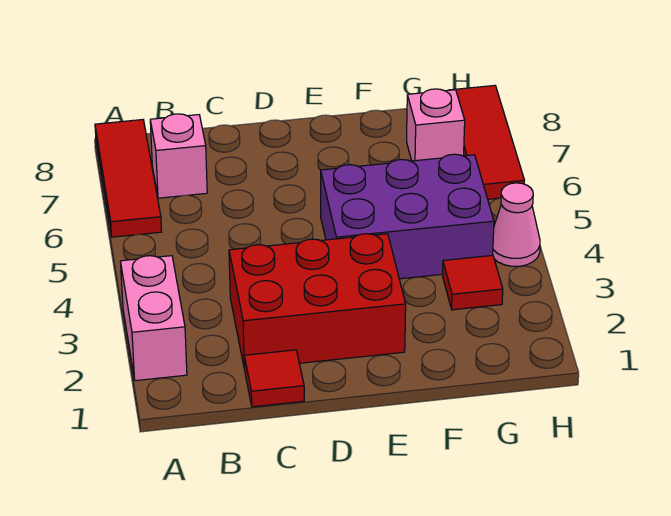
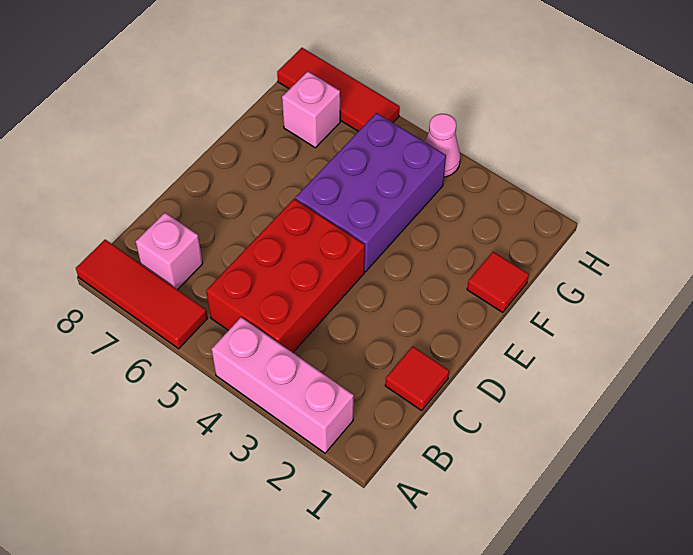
pink 1x2 brick [120,256,187,381] -> pink 1x3 brick [211,317,354,453]
red 2x3 brick [229,234,406,369] -> red 2x3 brick moved to [206,199,365,353]
red 1x1 tile [443,255,503,310] -> red 1x1 tile moved to [467,252,529,312]

